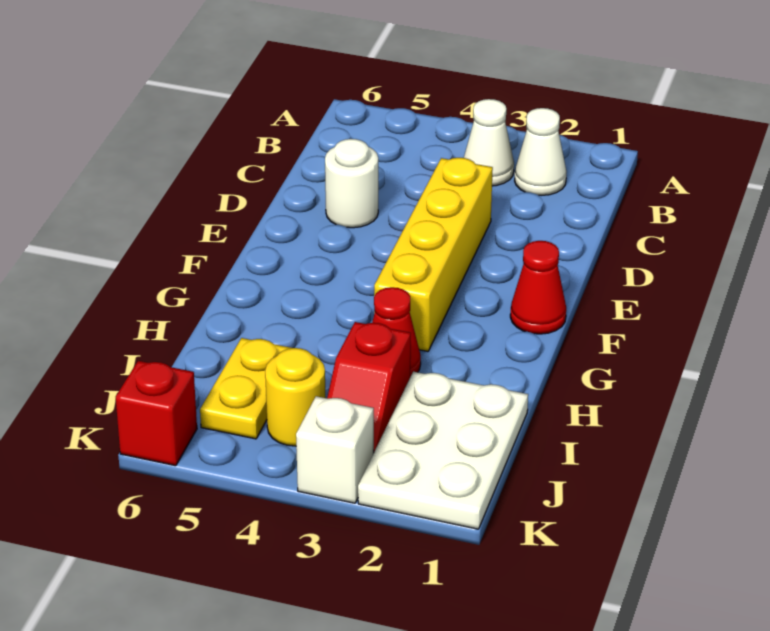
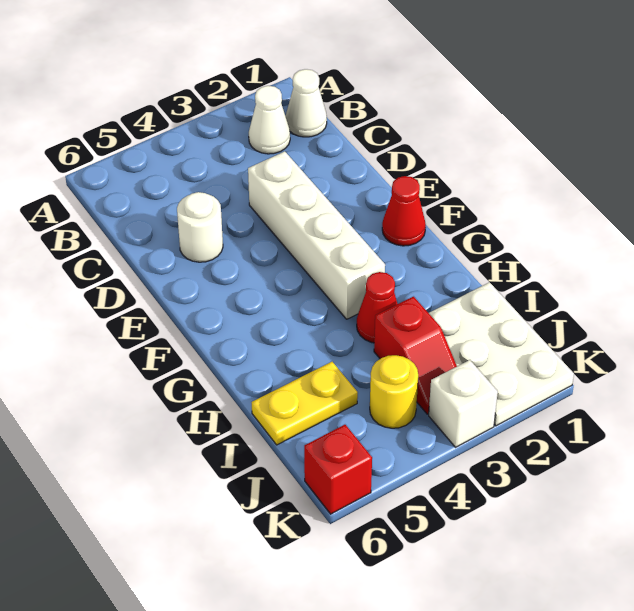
white 1x1 cone [464,99,514,186] -> white 1x1 cone moved to [286,69,327,137]
yellow 1x4 brick [374,158,493,351] -> white 1x4 brick [248,151,385,319]
yellow 1x2 plate [200,338,291,439] -> yellow 1x2 plate turned to [252,362,358,445]

